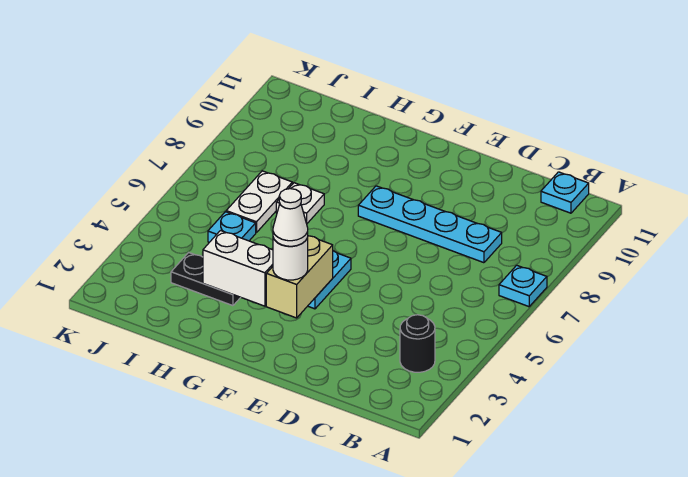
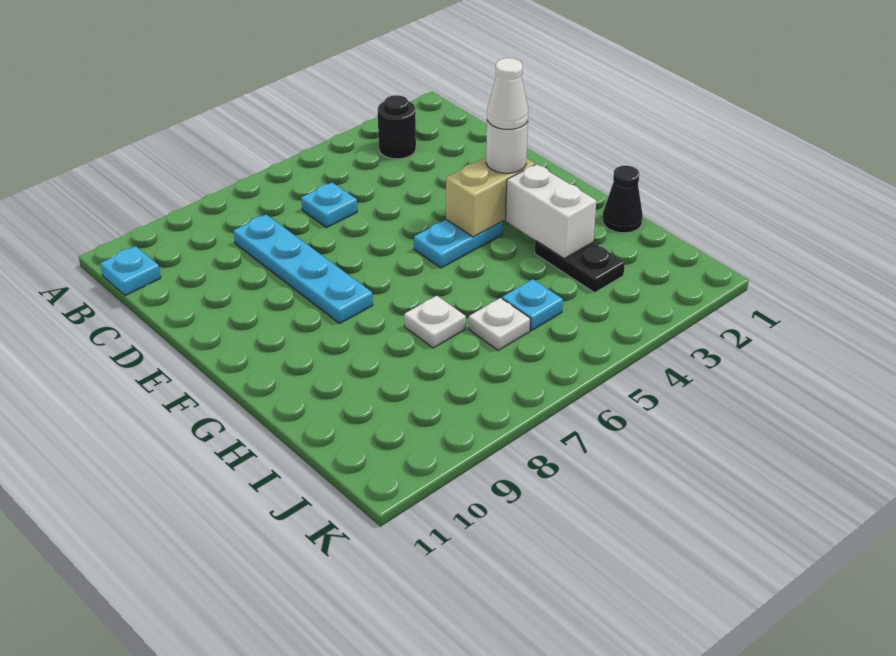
cyan 1x1 plate [499,265,547,307] -> cyan 1x1 plate moved to [301,182,357,228]
none -> black 1x1 cone [603,166,643,233]
white 1x2 plate [226,171,292,233] -> white 1x1 plate [469,298,530,350]

